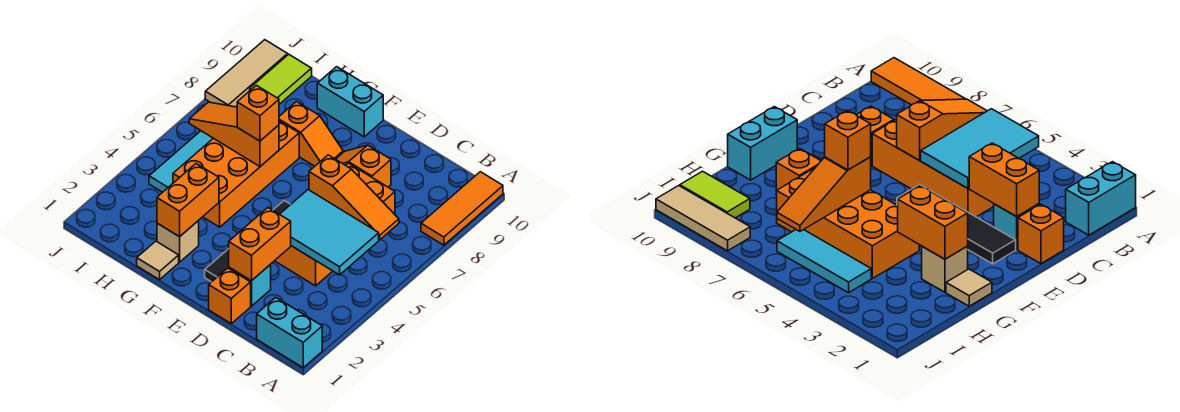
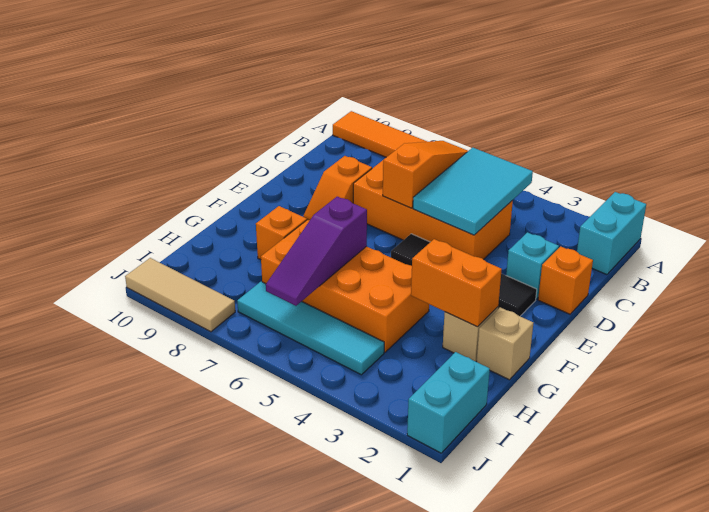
orange 1x2 brick [229,208,291,281] -> none
cyan 1x2 brick [317,67,383,137] -> cyan 1x2 brick moved to [407,352,490,453]
tan 1x1 tile [137,241,179,280] -> tan 1x1 brick [476,307,533,380]
orange 1x3 slope [189,102,279,167] -> purple 1x3 slope [266,197,367,306]
orange 1x1 brick [237,85,279,141] -> none
cyan 1x3 tile [149,131,213,192] -> cyan 1x4 tile [237,282,384,375]
lime 1x2 tile [250,54,312,104] -> none

